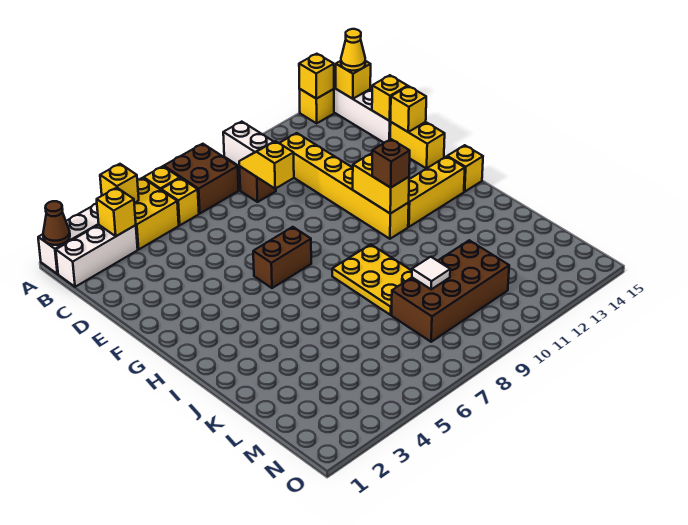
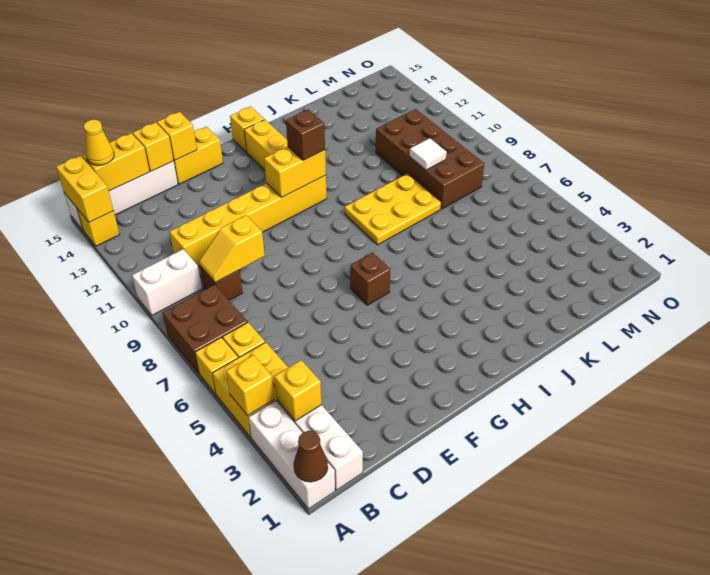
yellow 1x1 brick [299,54,334,99] -> yellow 1x2 brick [56,156,113,222]
yellow 1x1 brick [336,61,371,99] -> yellow 1x2 brick [82,133,150,191]
brown 1x2 brick [253,227,311,288] -> brown 1x1 brick [350,253,390,305]

